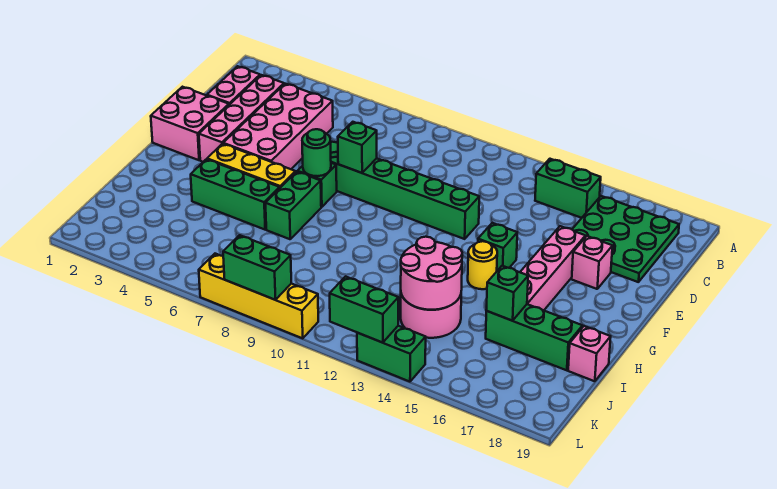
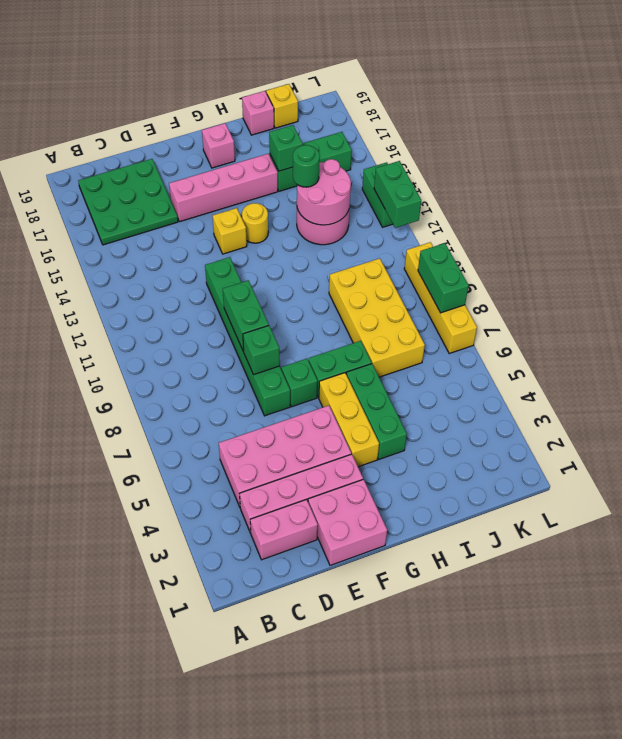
green 1x2 brick [535,159,601,218] -> green 1x2 brick moved to [223,280,269,351]
pink 1x1 brick [572,236,613,289] -> pink 1x1 brick moved to [202,123,235,168]
green 1x1 round brick [302,129,331,176] -> green 1x1 round brick moved to [293,145,320,187]
green 1x1 brick [478,223,517,271] -> yellow 1x1 brick [213,208,247,254]
none -> yellow 2x4 brick [329,258,425,377]
green 1x3 brick [486,304,582,370] -> green 1x3 brick turned to [270,132,352,191]
none -> yellow 1x1 brick [266,84,298,128]

